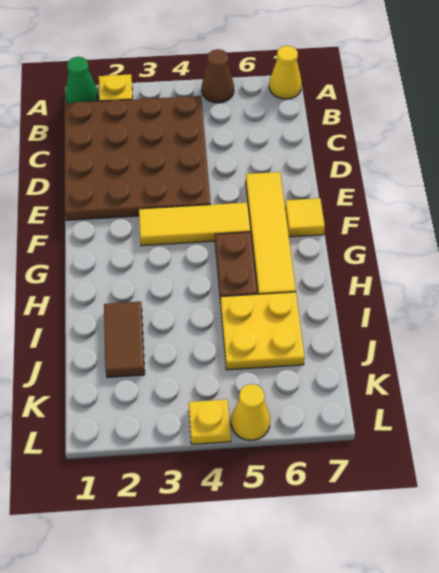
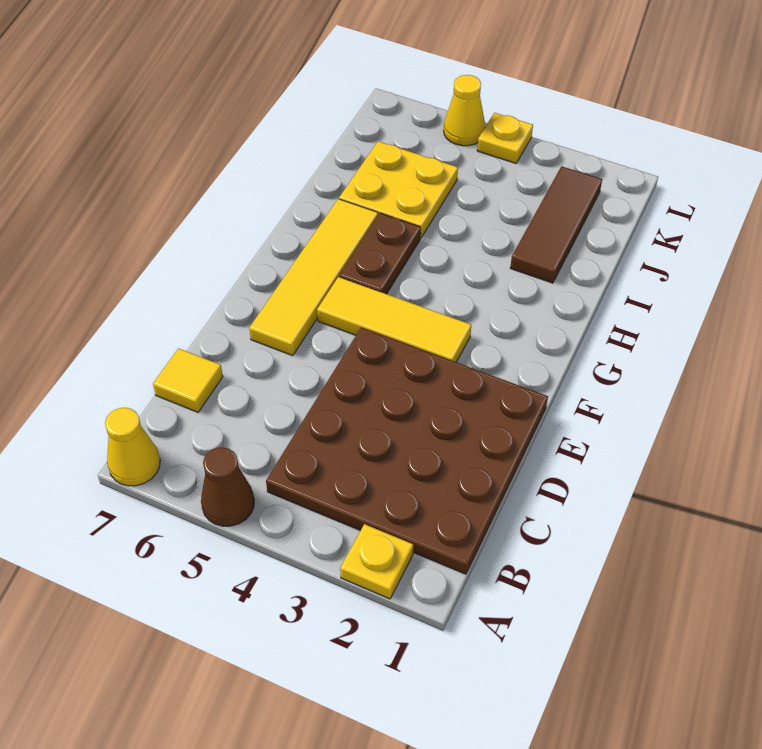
green 1x1 cone [65,57,98,103] -> none
yellow 1x1 tile [285,198,325,237] -> yellow 1x1 tile moved to [153,348,223,412]
brown 1x2 tile [104,302,145,377] -> brown 1x3 tile [510,166,602,283]

